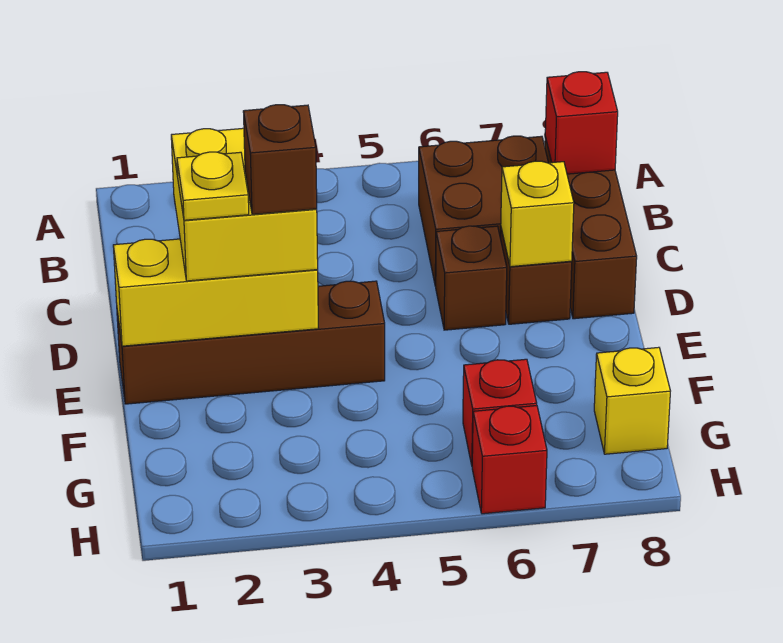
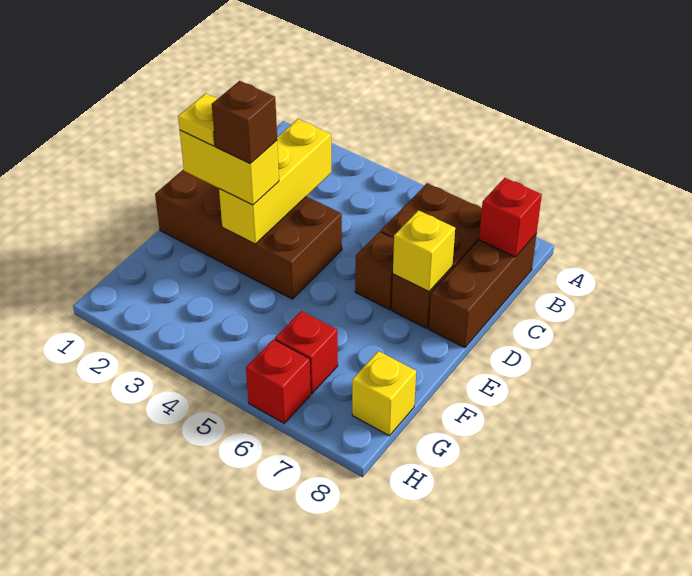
yellow 2x2 brick [171,128,318,281] -> yellow 1x2 brick [180,130,279,205]
brown 1x4 brick [117,281,385,404] -> brown 2x4 brick [155,169,342,299]
yellow 1x3 brick [113,239,318,346] -> yellow 1x3 brick turned to [219,119,331,244]

